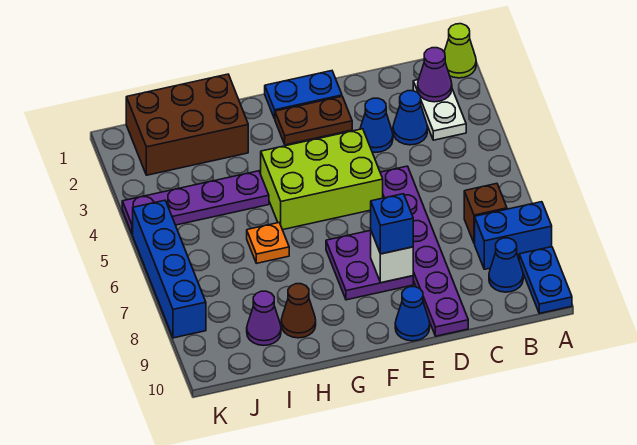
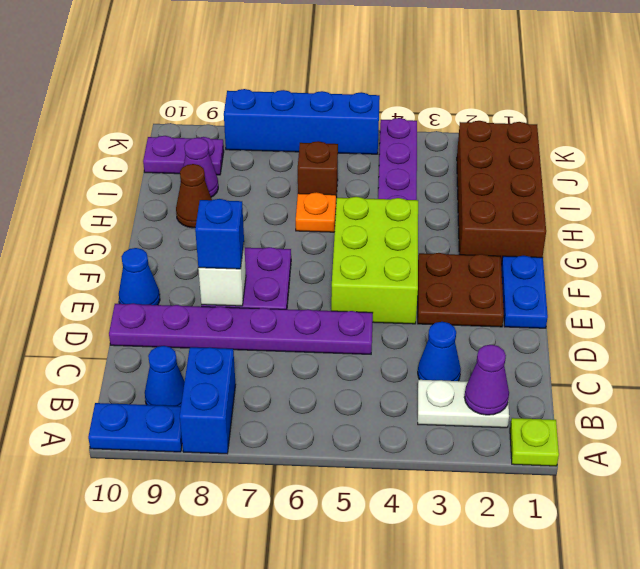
lime 1x1 cone [444,24,476,78] -> lime 1x1 plate [510,418,559,466]
brown 1x1 brick [464,184,507,244] -> brown 1x1 brick moved to [298,141,338,198]
blue 1x1 cone [360,98,393,152] -> none
brown 1x2 plate [275,96,352,145] -> brown 2x2 plate [418,253,504,327]
brown 2x3 brick [126,74,248,175] -> brown 2x4 brick [457,121,546,266]
none -> purple 1x2 plate [143,136,224,175]

